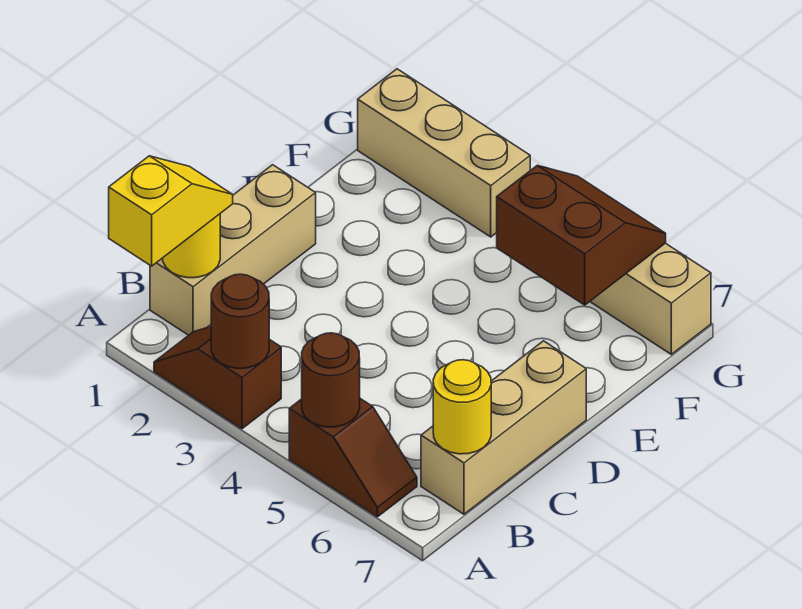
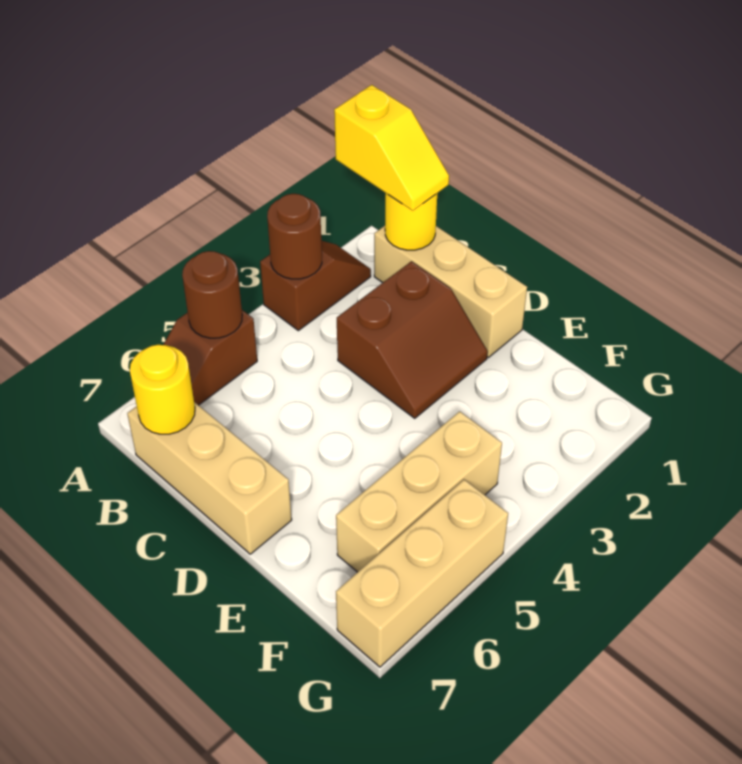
brown 2x2 slope [497,166,666,305] -> brown 2x2 slope moved to [337,261,488,418]
tan 1x3 brick [358,69,530,237] -> tan 1x3 brick moved to [336,411,502,572]

